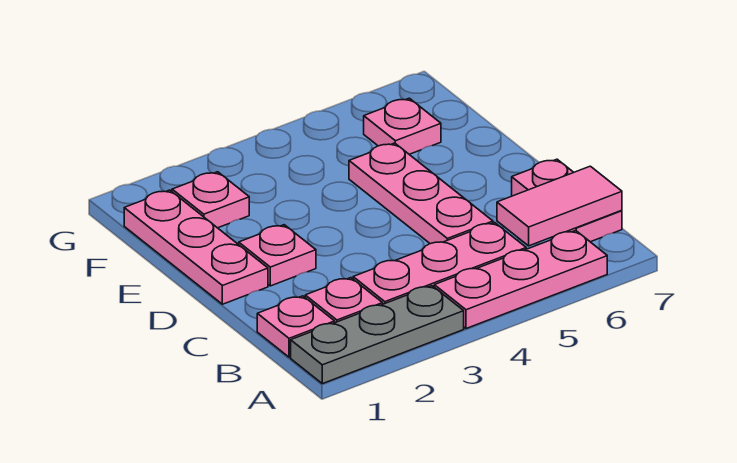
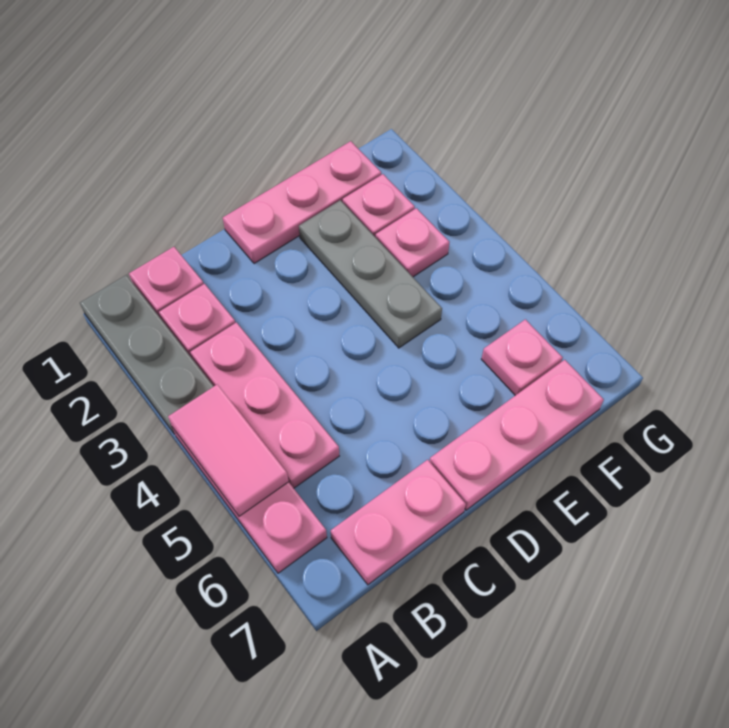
pink 1x2 tile [497,166,622,246] -> pink 1x2 tile moved to [168,384,289,516]
pink 1x3 plate [349,143,493,244] -> pink 1x3 plate moved to [429,360,604,510]
pink 1x1 plate [239,225,316,286] -> pink 1x1 plate moved to [376,208,449,277]
none -> grey 1x3 plate [299,200,442,348]

